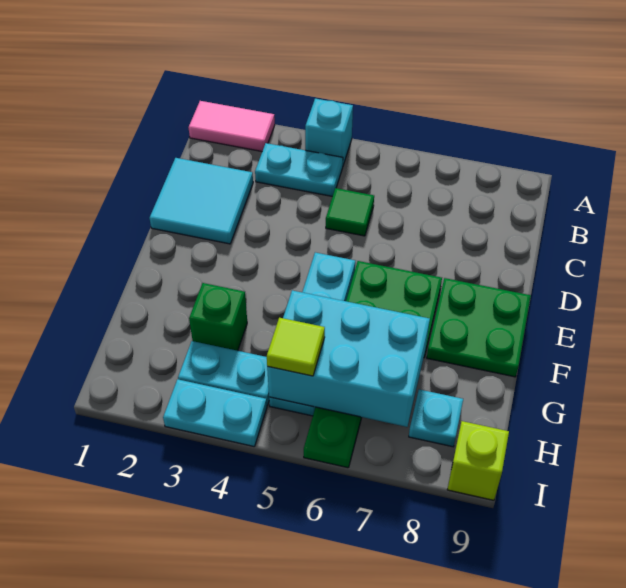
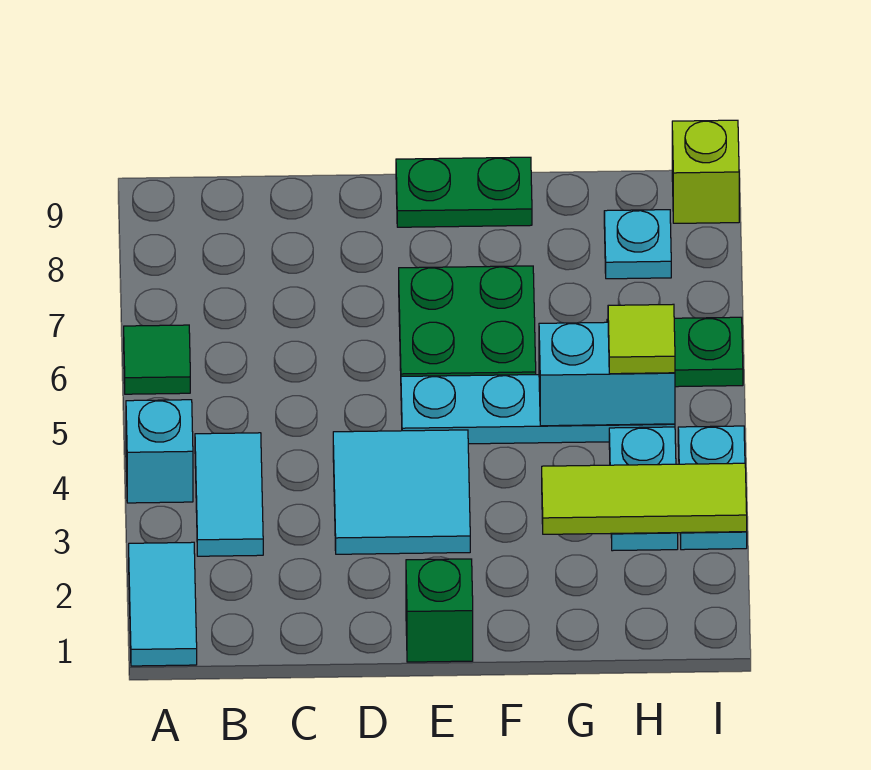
pink 1x2 tile [189,101,275,151] -> cyan 1x2 tile [129,542,197,666]
cyan 1x2 plate [255,143,343,196] -> cyan 1x2 tile [195,433,263,556]
cyan 2x2 tile [149,158,253,244] -> cyan 2x2 tile moved to [333,430,470,554]
green 1x1 tile [326,188,374,236] -> green 1x1 tile moved to [124,325,190,394]
green 2x2 plate [427,278,531,377] -> green 1x2 plate [396,157,532,227]
green 1x1 brick [189,283,247,351] -> green 1x1 brick moved to [406,559,473,662]
none -> lime 1x3 tile [542,463,747,534]
cyan 2x3 brick [267,290,430,427] -> cyan 1x2 brick [539,322,675,426]

